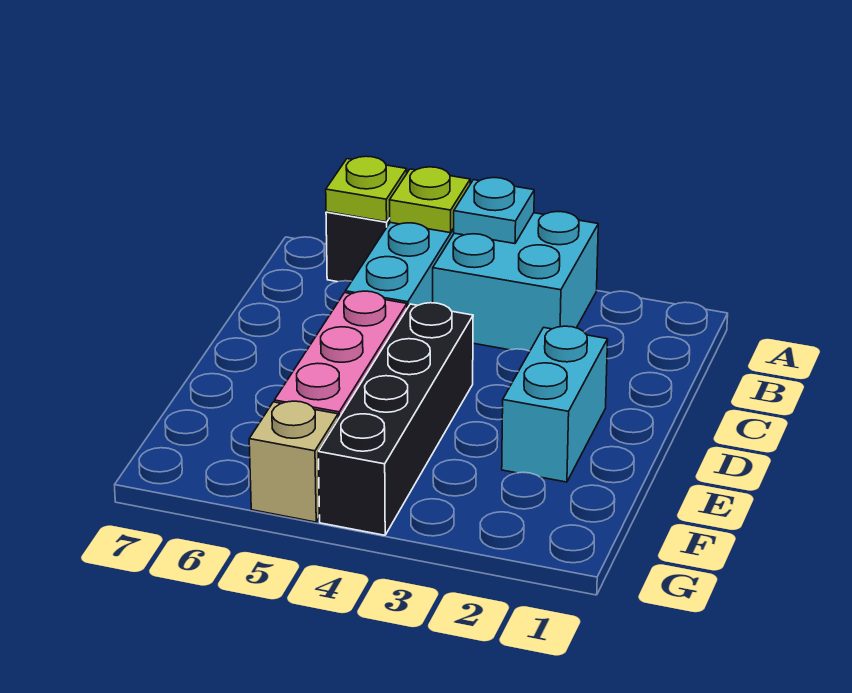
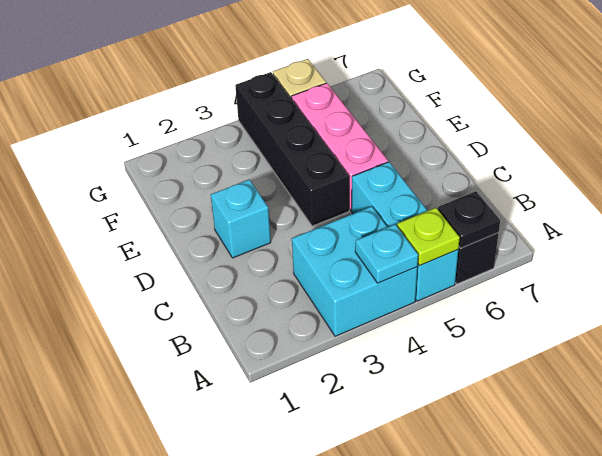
lime 1x1 plate [326,156,407,222] -> black 1x1 plate [438,191,500,248]
cyan 1x2 brick [502,326,608,482] -> cyan 1x1 brick [211,180,271,258]

